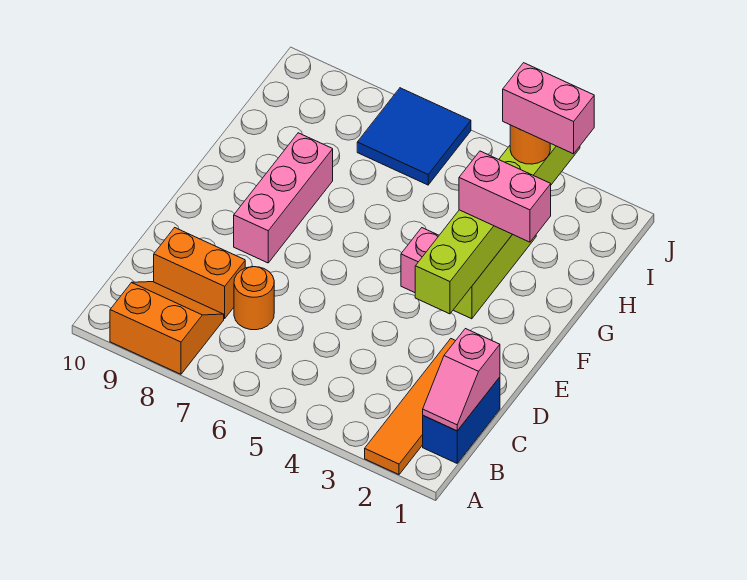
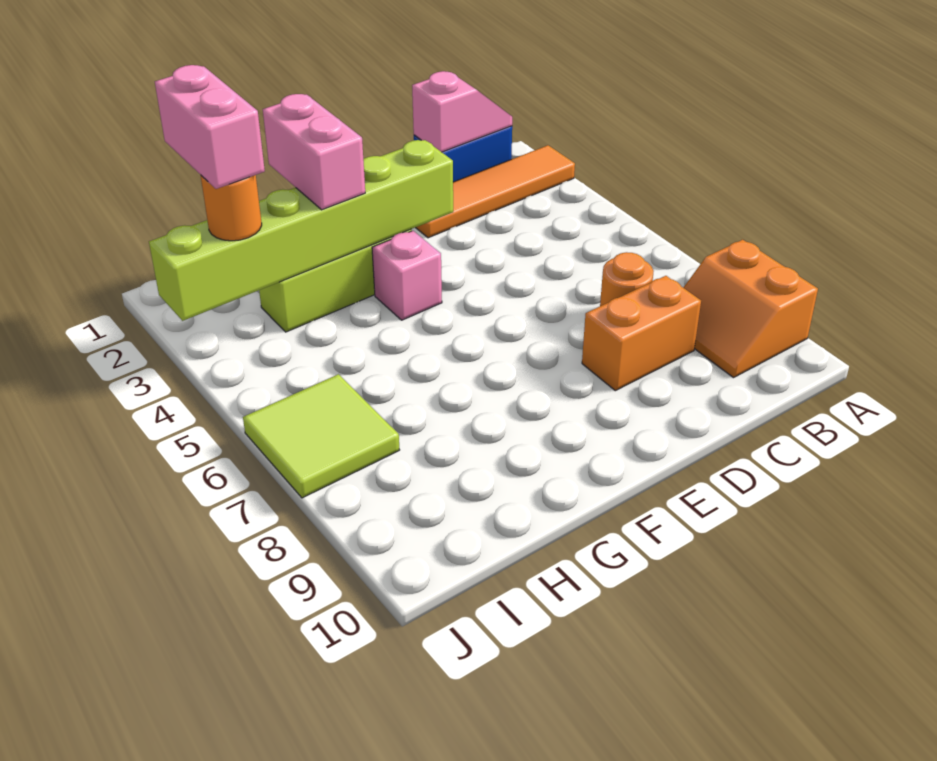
orange 1x2 brick [154,228,245,319] -> orange 1x2 brick turned to [582,276,701,391]
pink 1x3 brick [234,133,333,263] -> none
blue 2x2 tile [357,88,471,185] -> lime 2x2 tile [243,374,399,498]

